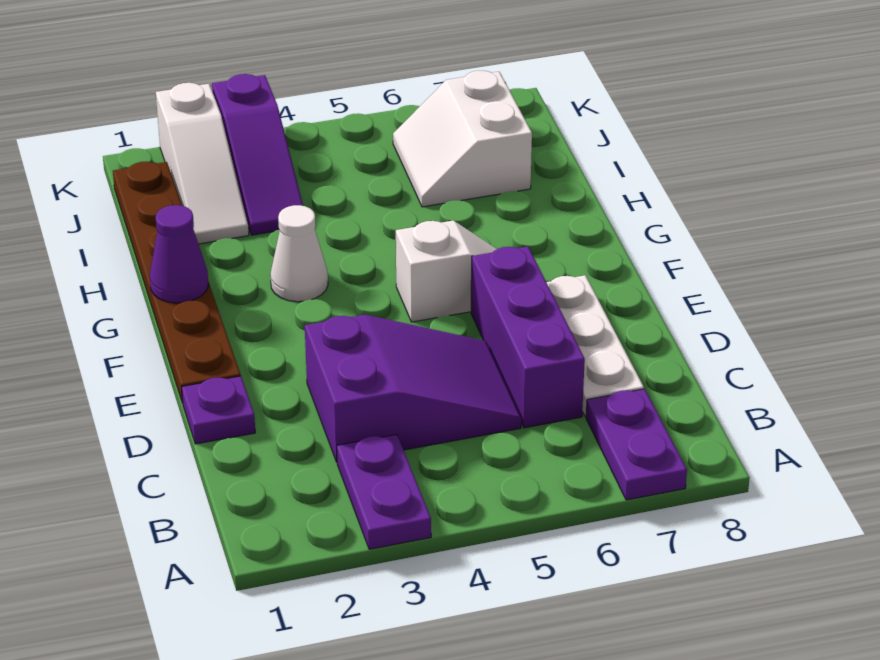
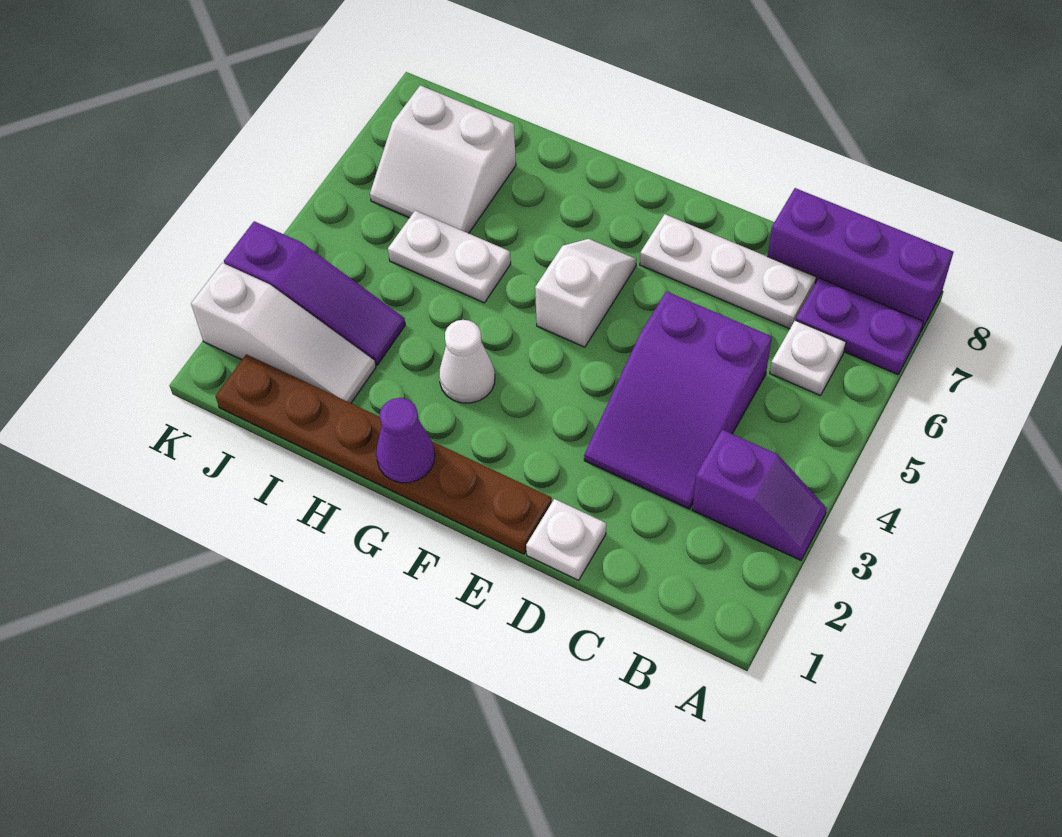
purple 1x2 plate [337,434,431,549] -> purple 1x2 slope [692,430,827,560]
none -> white 1x1 plate [770,320,846,396]
purple 2x3 slope [305,315,521,462] -> purple 2x3 slope turned to [584,292,772,509]
purple 1x3 brick [471,246,585,428] -> purple 1x3 brick moved to [767,188,953,331]
purple 1x1 plate [182,376,255,444] -> white 1x1 plate [526,499,606,580]
none -> white 1x2 plate [388,211,511,303]

